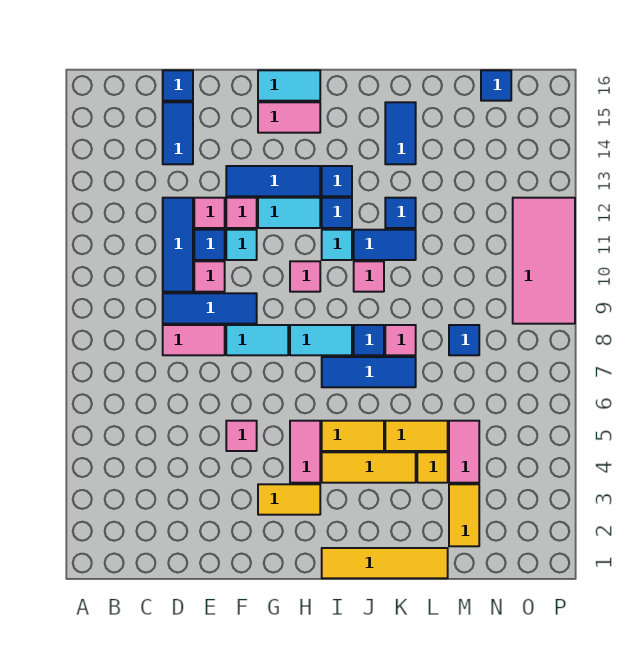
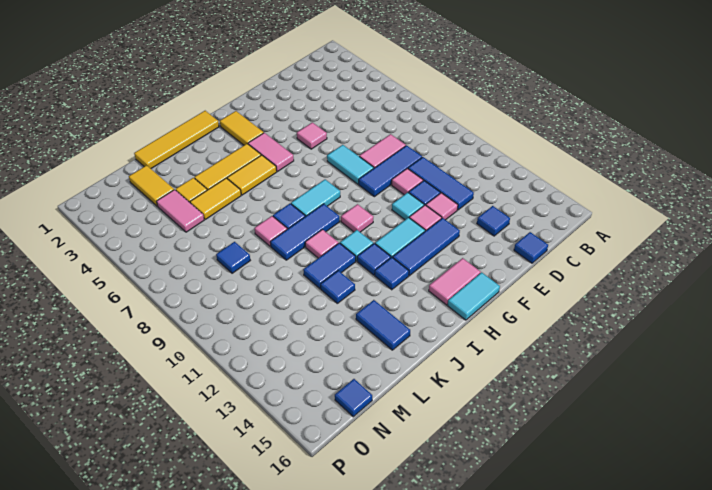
blue 1x2 tile [163,102,193,164] -> blue 1x1 tile [477,206,510,236]
cyan 1x2 tile [226,325,288,355] -> cyan 1x2 tile turned to [327,145,374,184]
yellow 1x2 tile [258,484,320,515] -> yellow 1x2 tile turned to [220,111,264,145]
blue 1x3 tile [322,357,416,387] -> blue 1x3 tile moved to [270,204,340,260]
pink 2x4 tile [513,198,575,324] -> none

